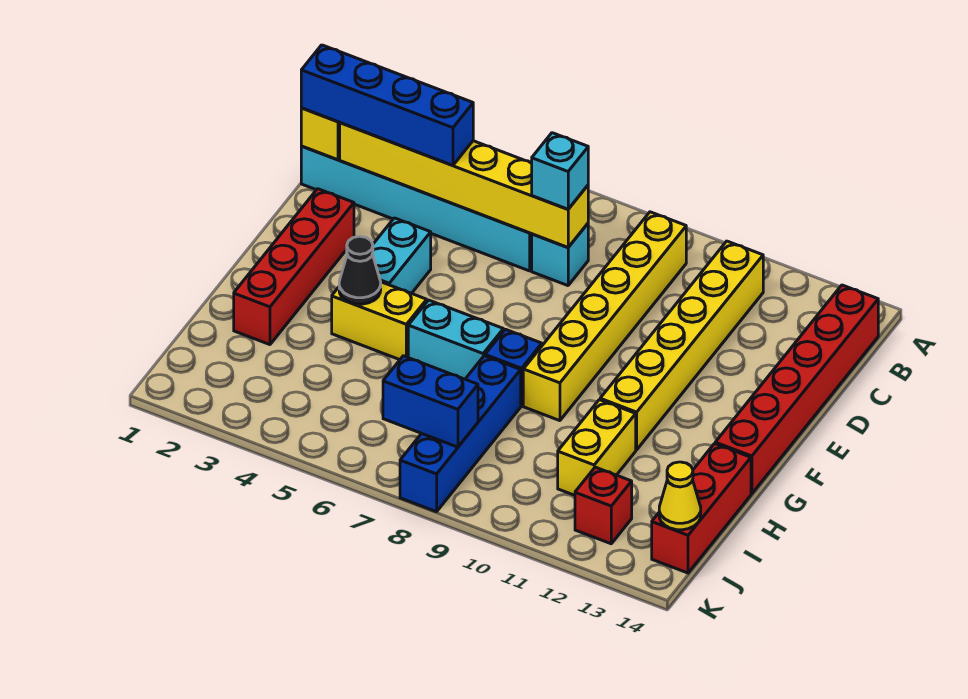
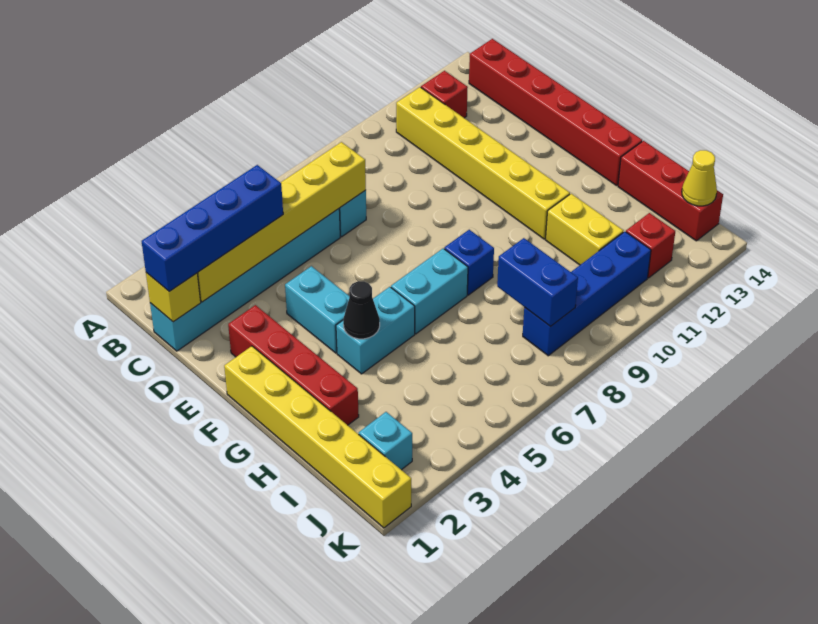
yellow 1x6 brick [523,212,686,421] -> yellow 1x6 brick moved to [224,346,411,528]
none -> red 1x1 brick [421,71,468,118]
cyan 1x1 brick [532,133,588,209] -> cyan 1x1 brick moved to [359,412,412,470]
yellow 1x2 brick [332,282,427,360] -> cyan 1x2 brick [336,287,415,374]
blue 1x4 brick [400,356,521,512] -> blue 1x4 brick turned to [523,232,651,356]
blue 1x2 brick [383,356,478,447] -> blue 1x2 brick turned to [497,238,578,327]

